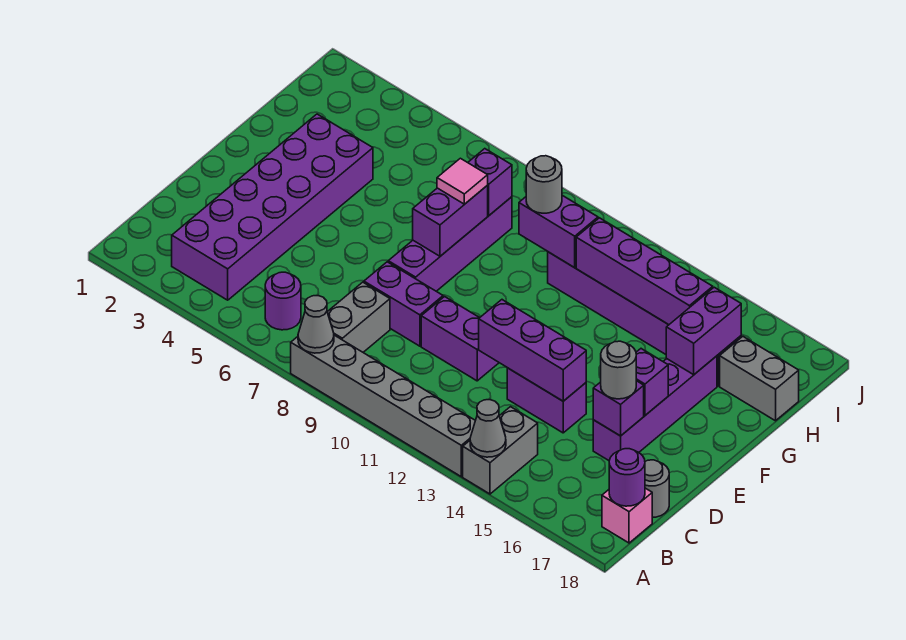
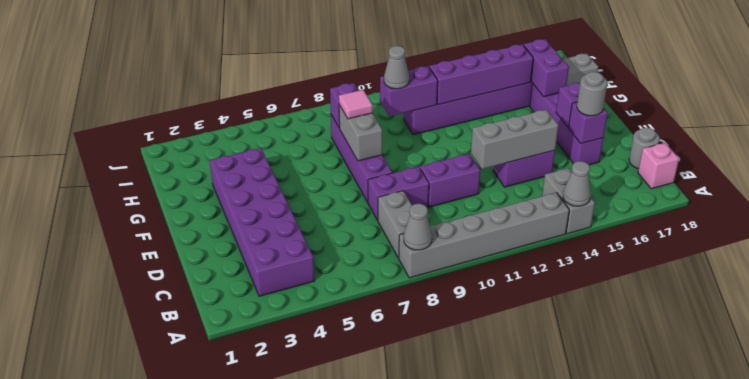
purple 1x1 round brick [265,272,301,330] -> none
purple 1x1 round brick [609,449,645,506] -> none
purple 1x3 brick [479,300,586,401] -> grey 1x3 brick [471,110,559,169]
purple 1x2 brick [413,186,488,256] -> grey 1x2 brick [339,105,382,161]
grey 1x1 round brick [526,156,562,213] -> grey 1x1 cone [384,46,409,89]

